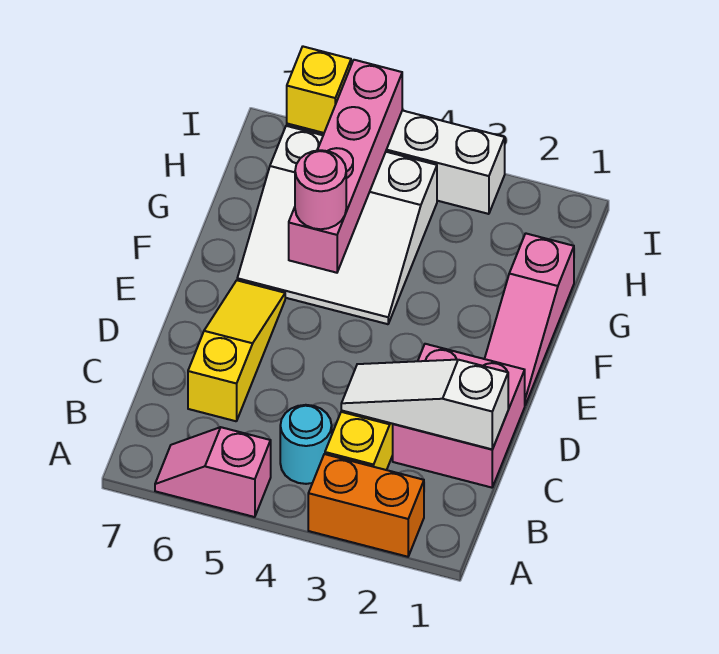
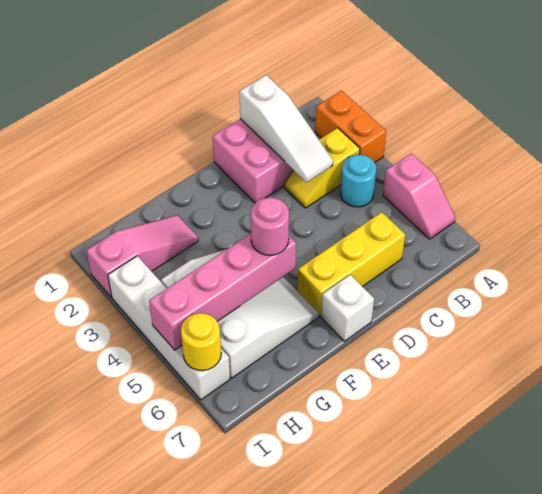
yellow 1x3 slope [188,280,285,421] -> yellow 1x3 brick [297,212,405,316]
pink 1x3 slope [485,233,574,405] -> pink 1x3 slope moved to [86,215,198,297]
none -> white 1x1 brick [321,275,374,341]
yellow 1x1 brick [287,47,351,133] -> yellow 1x1 round brick [181,313,221,371]

